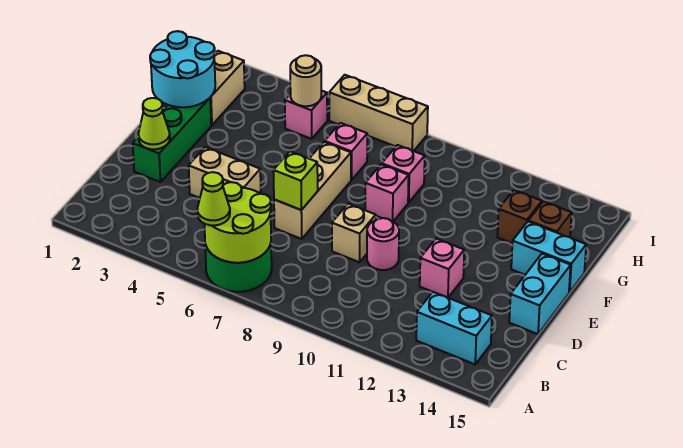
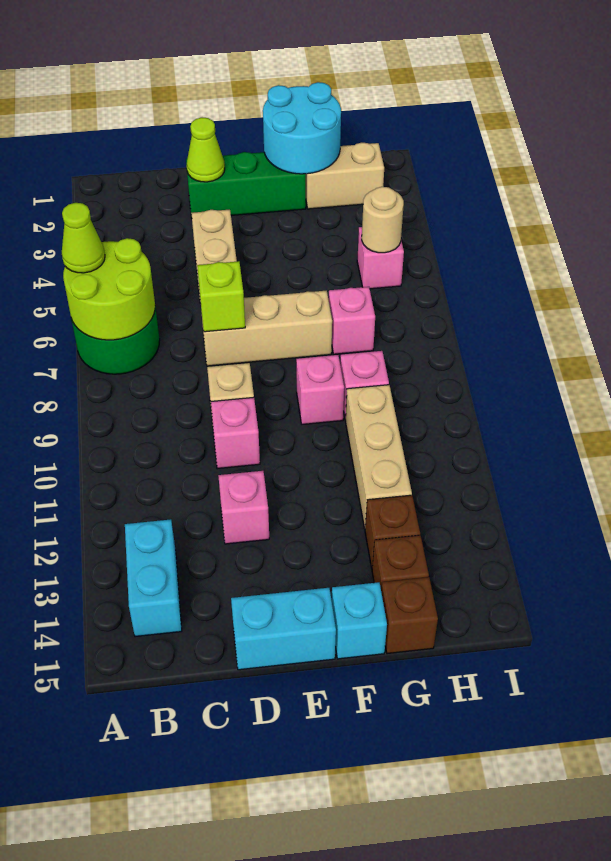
pink 1x1 round brick [367,218,399,270] -> pink 1x1 brick [211,397,260,469]
cyan 1x2 brick [511,222,586,292] -> cyan 1x1 brick [332,582,387,659]
none -> brown 1x1 brick [381,577,438,654]
tan 1x3 brick [329,75,428,151] -> tan 1x3 brick moved to [346,385,412,528]

